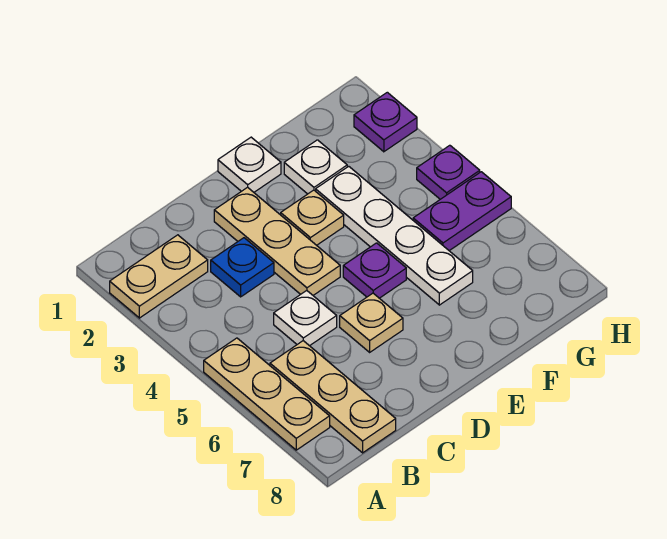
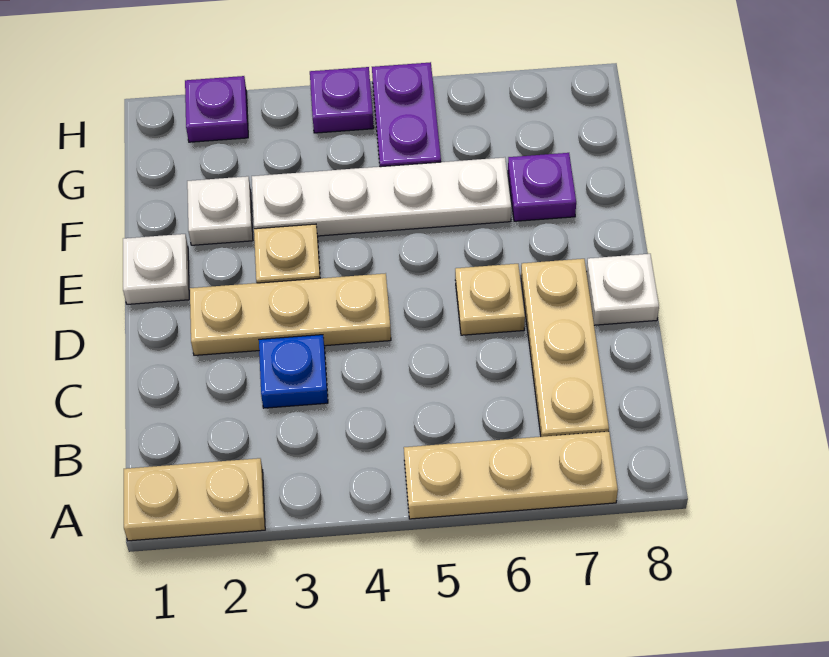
tan 1x2 plate [110,235,208,318] -> tan 1x2 plate turned to [124,458,265,541]
tan 1x3 plate [270,341,396,453] -> tan 1x3 plate turned to [521,259,609,437]
white 1x1 plate [274,291,337,346] -> white 1x1 plate moved to [586,254,659,325]
purple 1x1 plate [343,243,406,298] -> purple 1x1 plate moved to [508,153,576,221]

